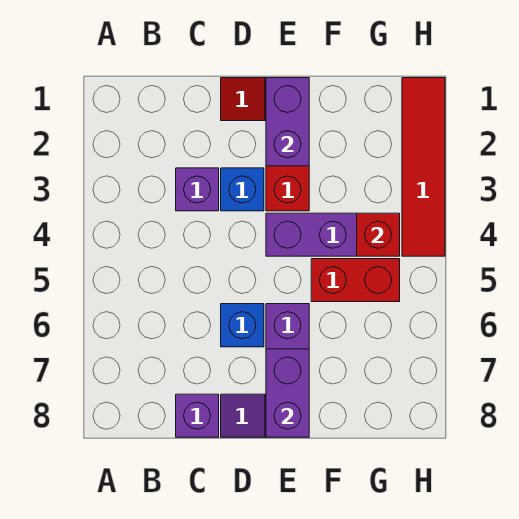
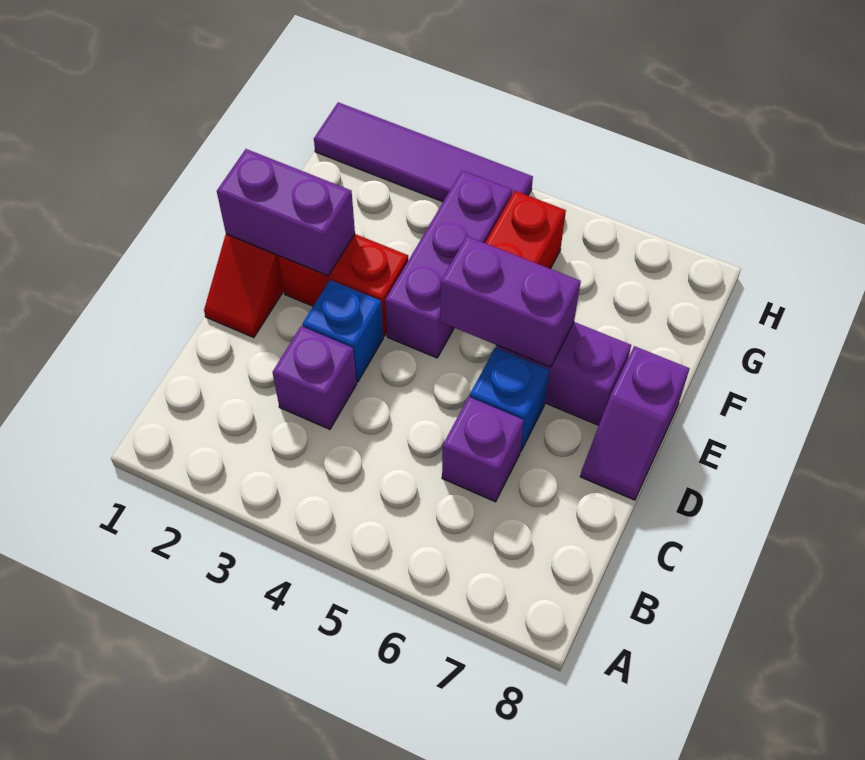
purple 1x1 brick [176,394,219,437] -> purple 1x1 brick moved to [442,397,524,502]
purple 1x2 brick [266,349,309,437] -> purple 1x2 brick moved to [440,236,581,367]
red 1x1 brick [357,213,400,256] -> none
red 1x4 tile [402,78,445,256] -> purple 1x4 tile [314,102,533,202]

